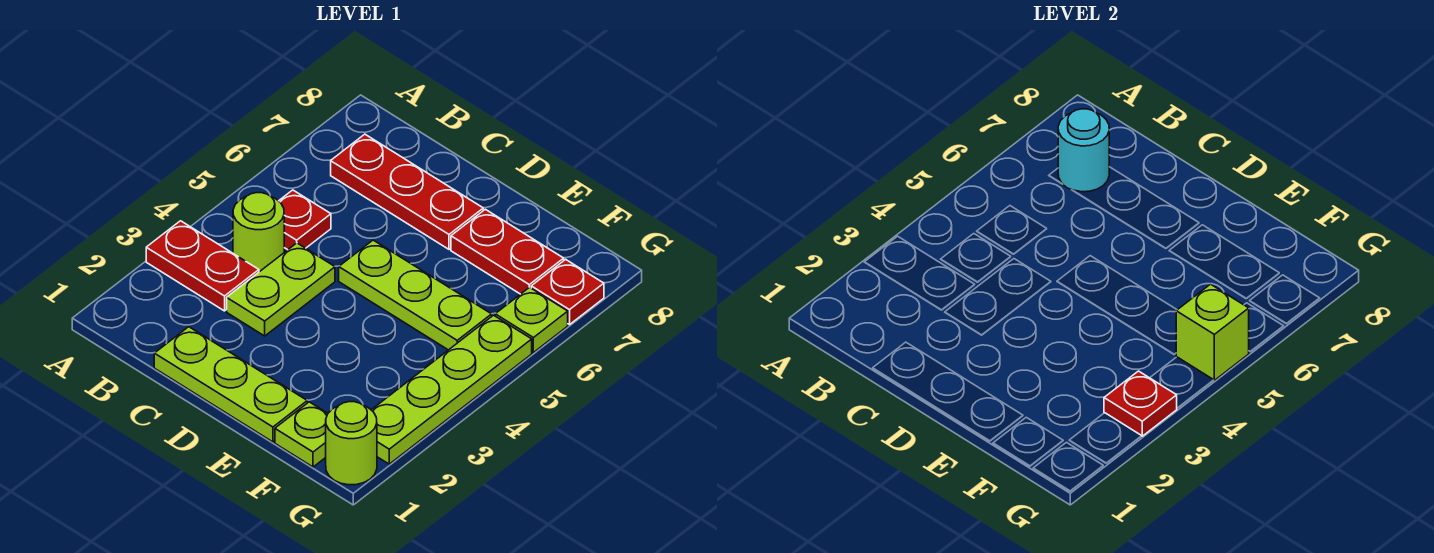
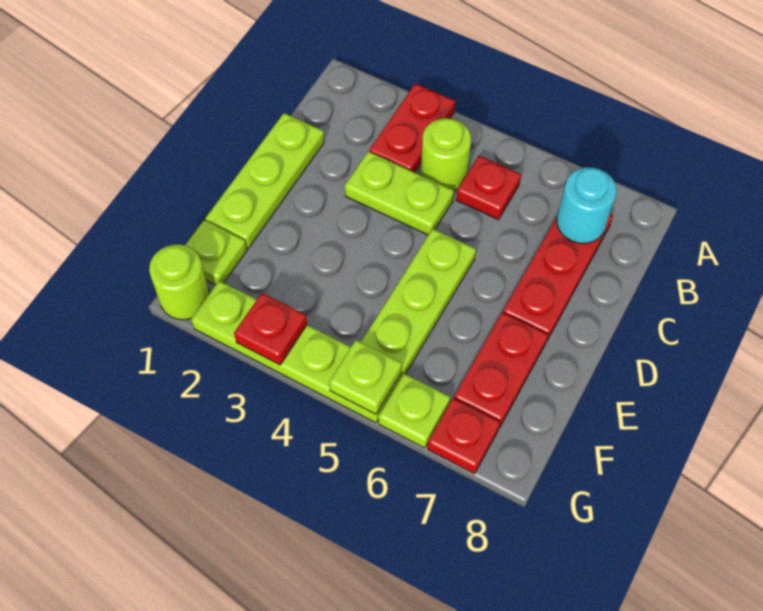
lime 1x1 brick [1176,284,1249,380] -> lime 1x1 plate [329,340,402,414]

